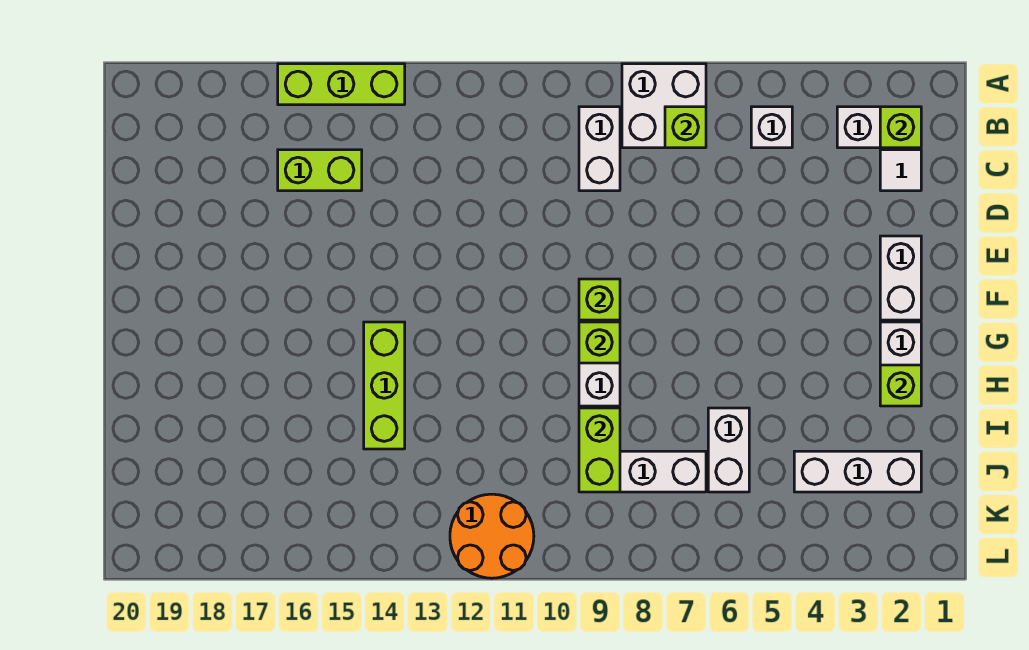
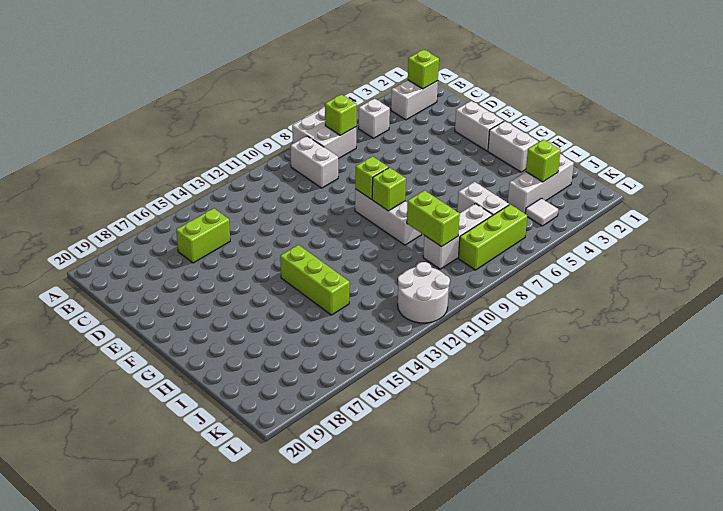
lime 1x3 brick [278,64,405,105] -> lime 1x3 brick moved to [458,205,527,270]
white 1x1 tile [880,150,921,191] -> white 1x1 tile moved to [525,198,558,226]
lime 1x1 brick [880,365,921,406] -> lime 1x1 brick moved to [526,140,561,182]
orange 2x2 round brick [450,494,534,578] -> white 2x2 round brick [398,262,450,323]

